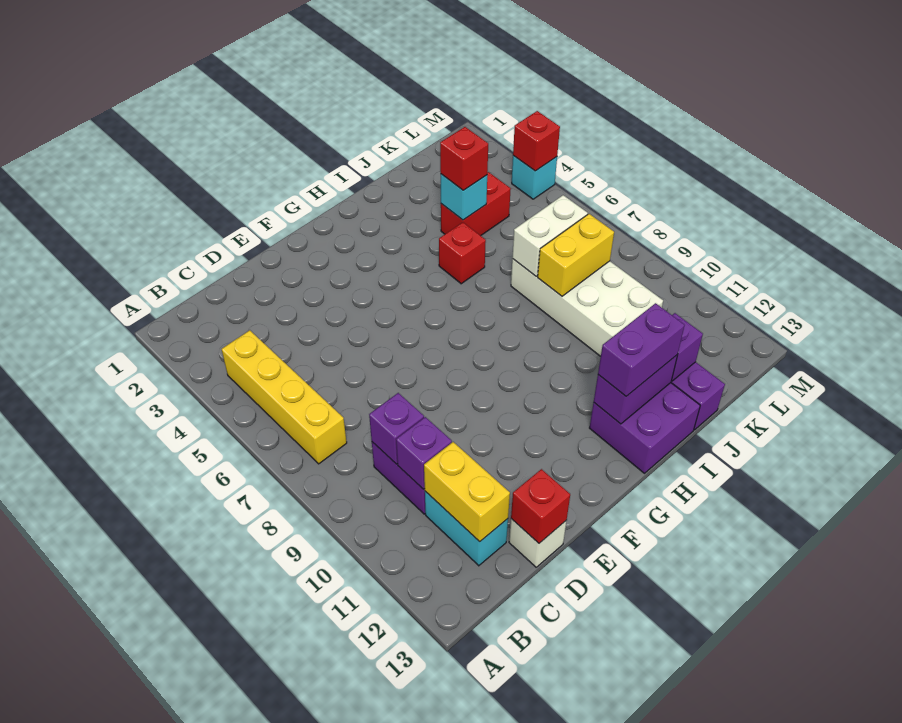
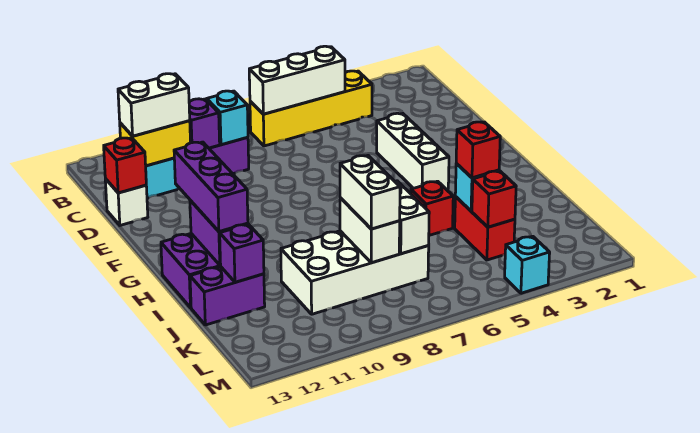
none -> white 1x3 brick [249,46,345,114]
purple 1x1 brick [369,393,424,464] -> cyan 1x1 brick [207,91,248,145]
none -> white 1x2 brick [118,74,190,136]
none -> white 1x3 brick [377,113,449,190]
purple 1x2 brick [598,303,685,396] -> purple 1x3 brick [174,142,248,232]
yellow 1x2 brick [538,214,614,296] -> white 1x2 brick [340,198,400,263]
none -> white 1x2 brick [340,156,400,229]
red 1x1 brick [513,111,560,171] -> red 1x1 brick moved to [472,171,516,227]

